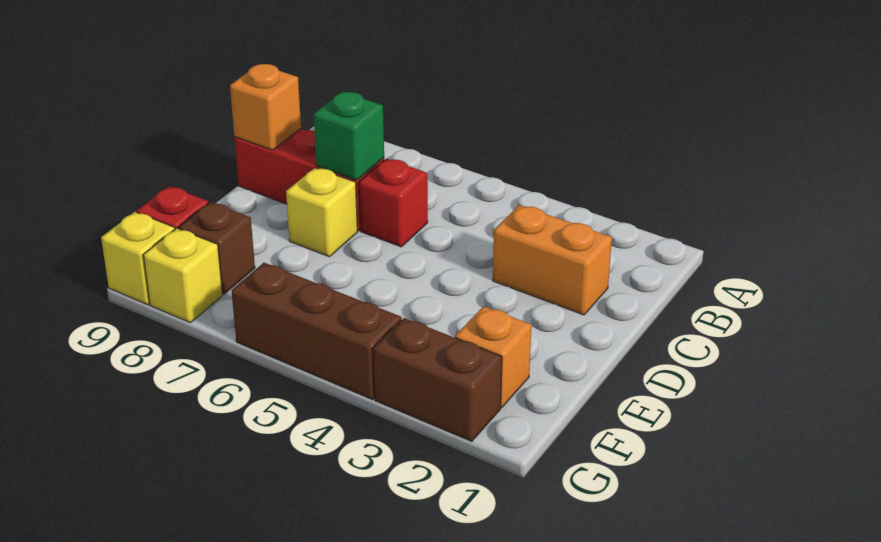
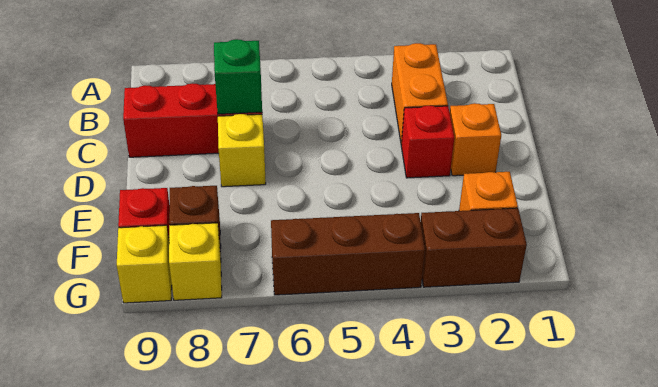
orange 1x2 brick [493,205,612,315] -> orange 1x2 brick turned to [392,43,448,145]
red 1x1 brick [359,159,428,247] -> red 1x1 brick moved to [401,106,454,178]
orange 1x1 brick [230,64,301,150] -> orange 1x1 brick moved to [450,103,501,176]

